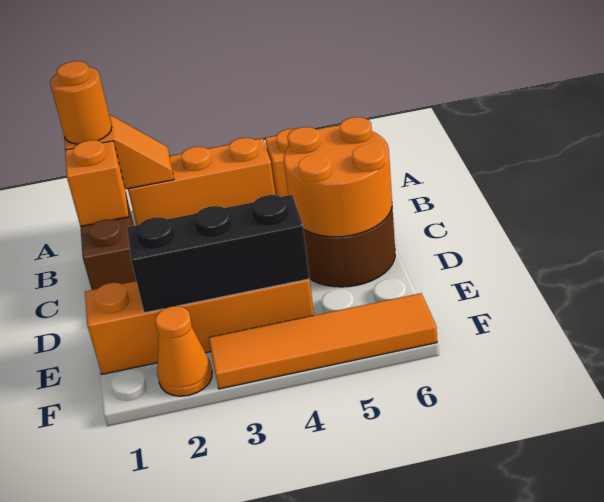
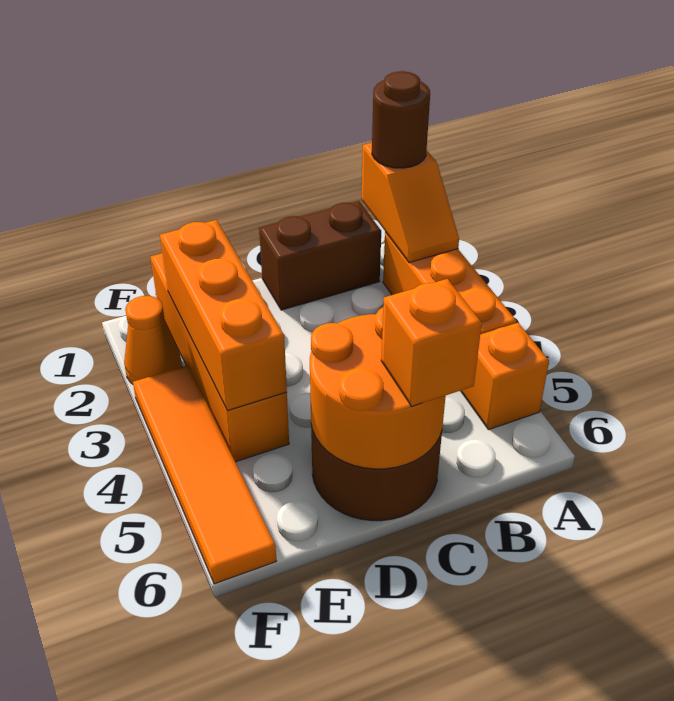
orange 1x1 round brick [50,61,112,144] -> brown 1x1 round brick [372,71,430,168]
orange 1x1 brick [65,140,129,226] -> orange 1x1 brick moved to [381,279,482,406]
black 1x3 brick [127,195,310,313] -> orange 1x3 brick [160,220,287,411]

